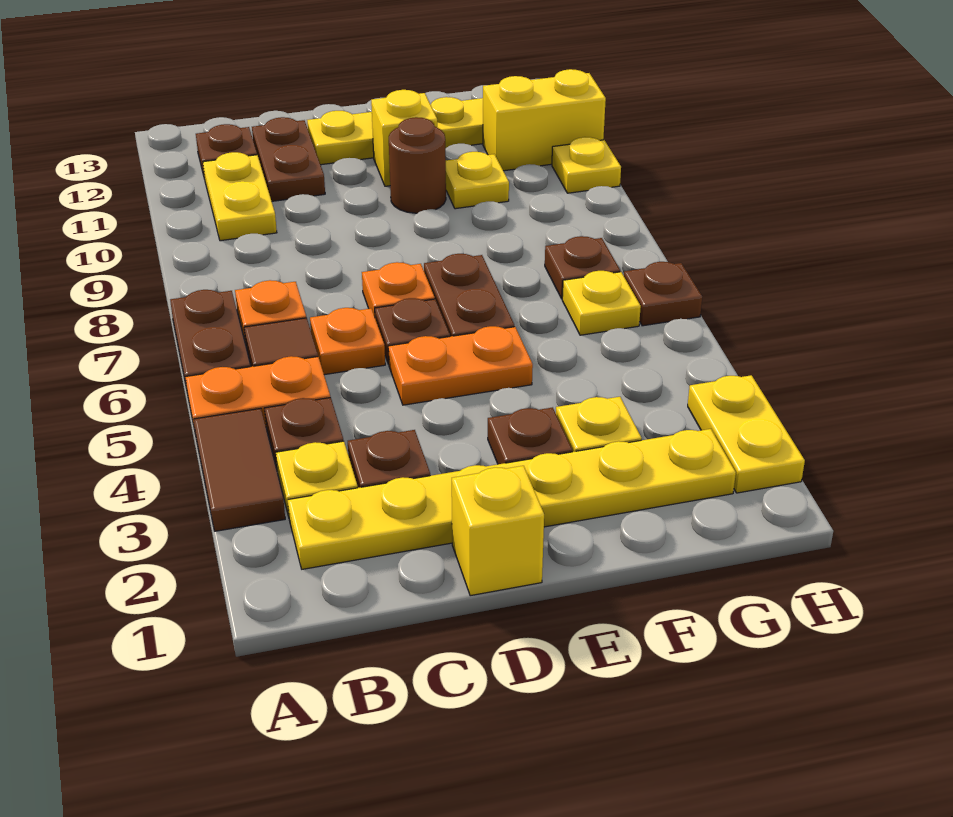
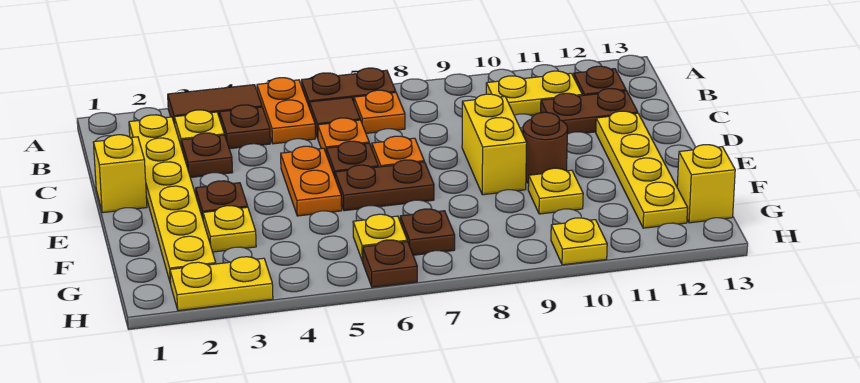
yellow 1x1 brick [371,90,437,186] -> yellow 1x1 brick moved to [677,145,735,223]
yellow 1x2 brick [483,69,606,171] -> yellow 1x2 brick moved to [462,94,527,195]

